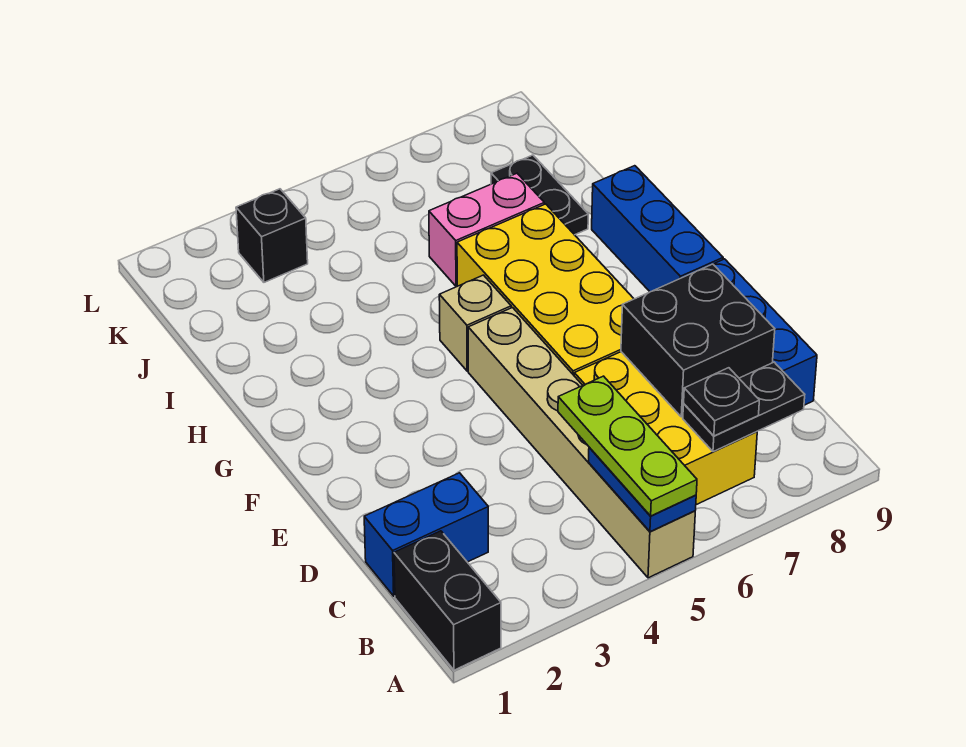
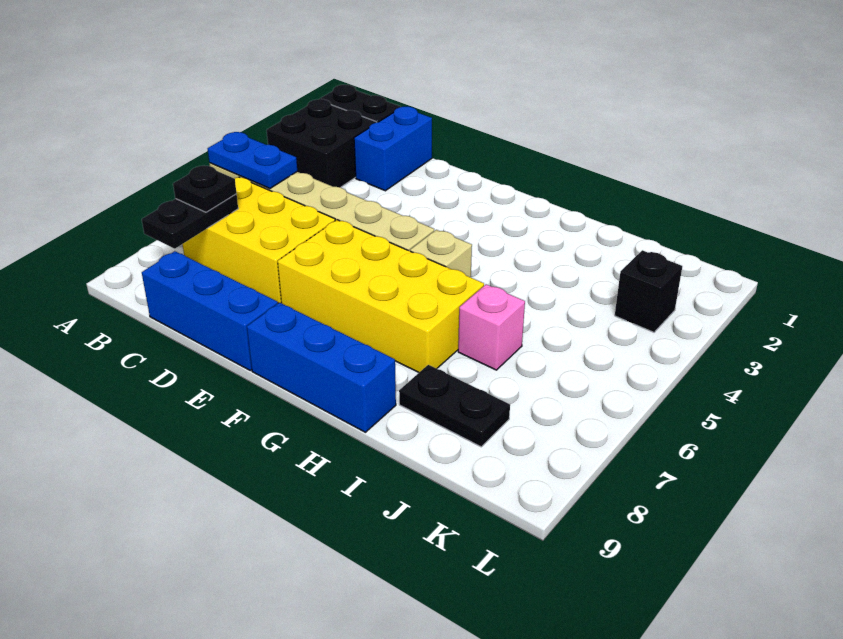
lime 1x3 plate [558,376,697,516] -> none
black 2x2 brick [621,264,775,417] -> black 2x2 brick moved to [267,99,377,187]
pink 1x2 brick [429,173,544,287] -> pink 1x1 brick [458,284,525,370]

